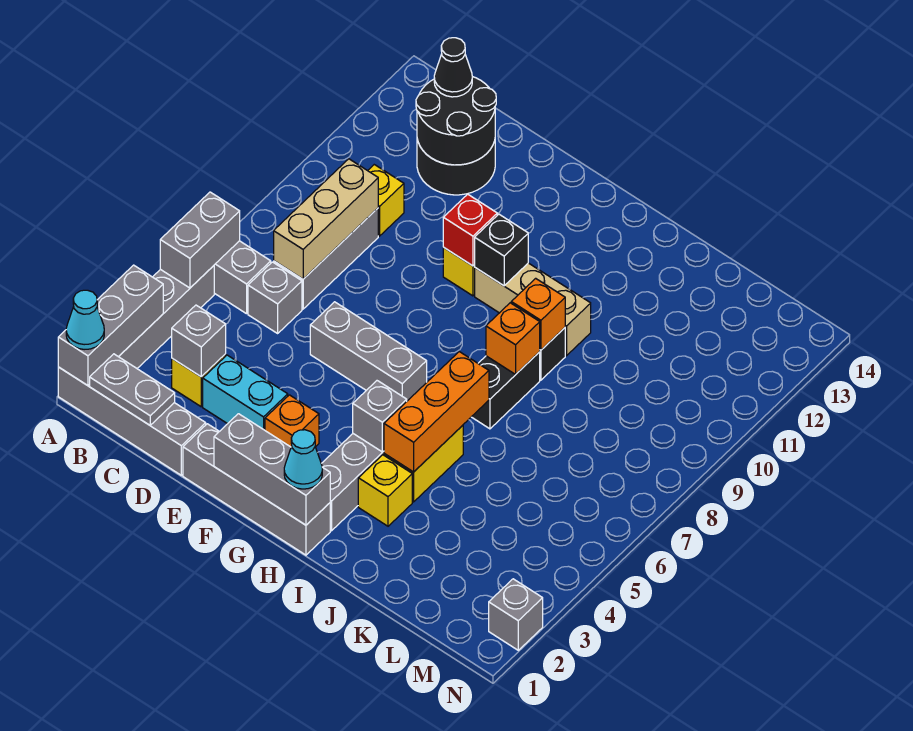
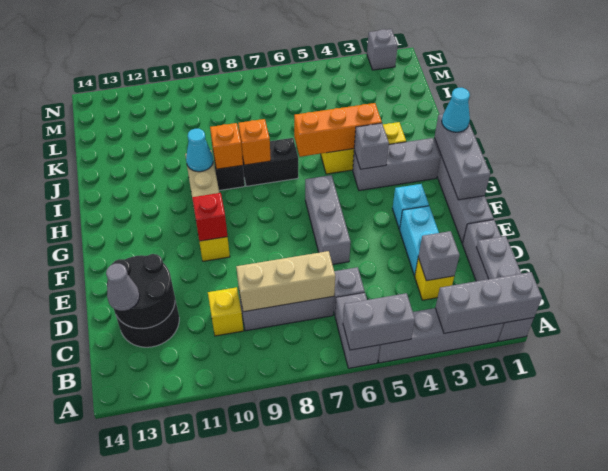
cyan 1x1 cone [66,290,104,350] -> cyan 1x1 cone moved to [186,129,213,172]
black 1x1 cone [434,38,472,97] -> grey 1x1 cone [106,264,140,311]
orange 1x1 brick [265,395,319,447] -> cyan 1x1 brick [392,184,429,229]
black 1x1 brick [475,214,528,286] -> none

